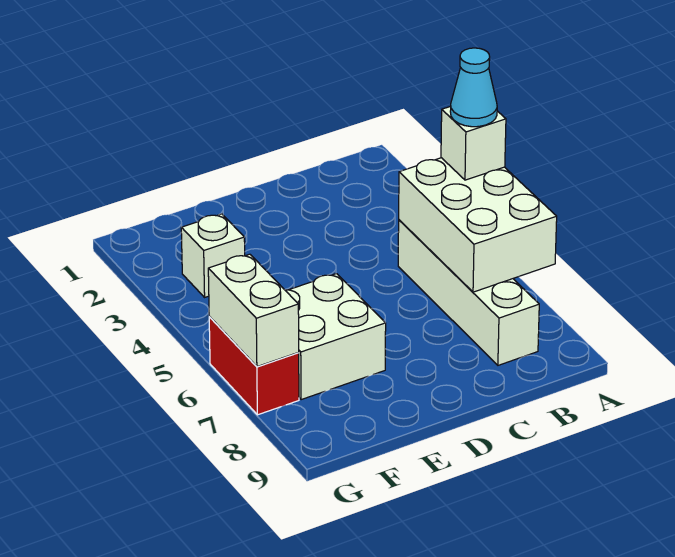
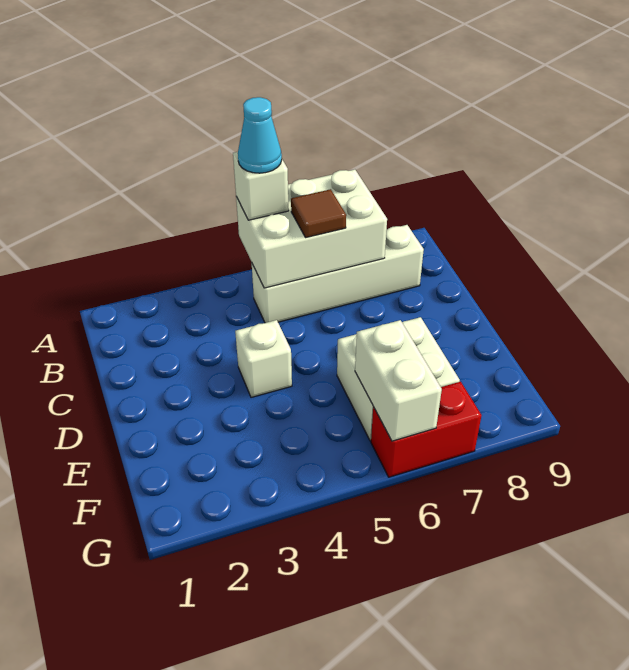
none -> brown 1x1 tile [291,189,346,238]
white 1x1 brick [181,214,245,297] -> white 1x1 brick moved to [235,320,292,397]
white 1x2 brick [208,254,299,367] -> white 1x2 brick turned to [355,320,442,441]

